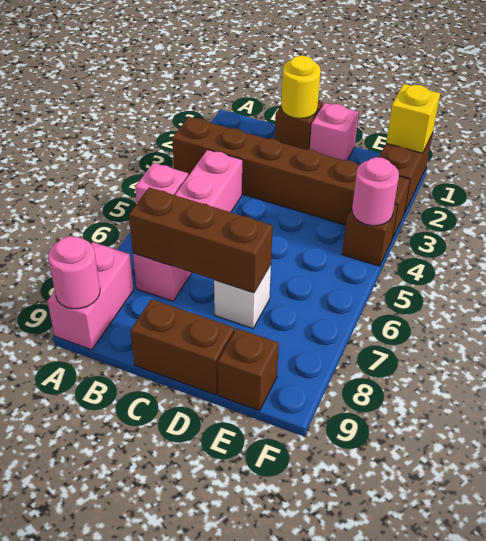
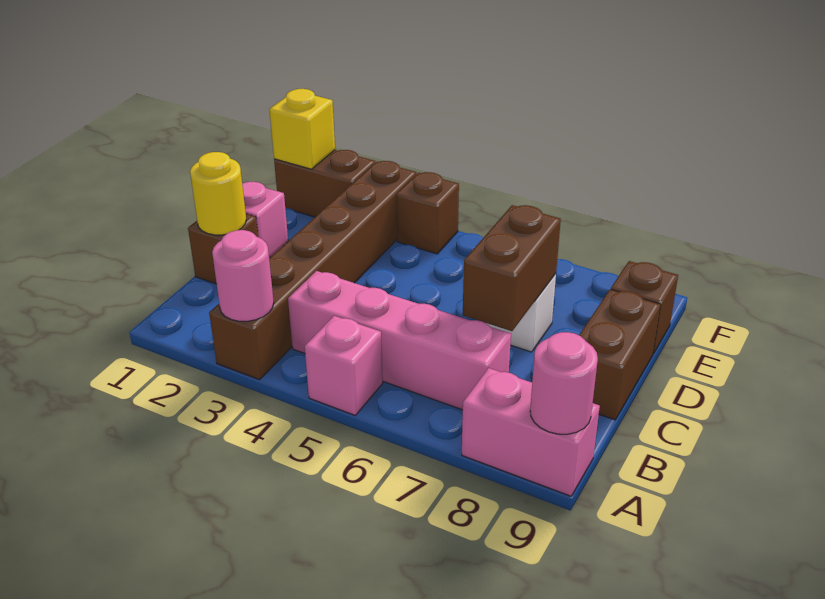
brown 1x3 brick [129,187,273,293] -> brown 1x2 brick [463,205,561,331]
pink 1x1 round brick [352,157,399,226] -> pink 1x1 round brick moved to [212,230,274,321]

